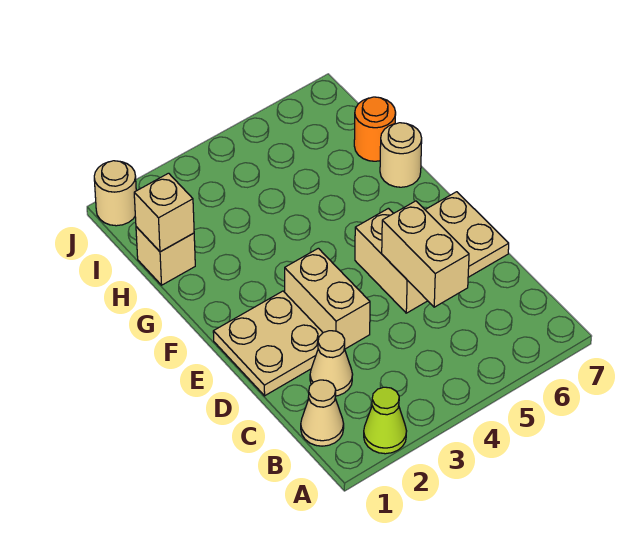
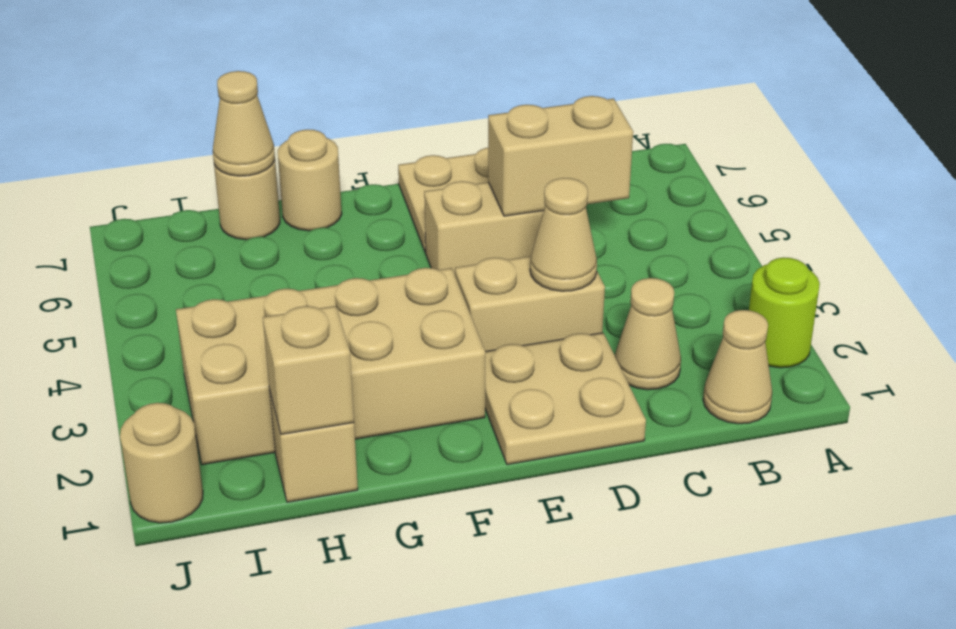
lime 1x1 cone [364,387,407,454] -> lime 1x1 round brick [749,257,820,368]
none -> tan 1x1 cone [530,178,597,291]
none -> tan 2x4 brick [176,268,485,465]
orange 1x1 round brick [354,97,396,161] -> tan 1x1 round brick [214,161,280,240]
none -> tan 1x1 cone [213,71,275,176]

